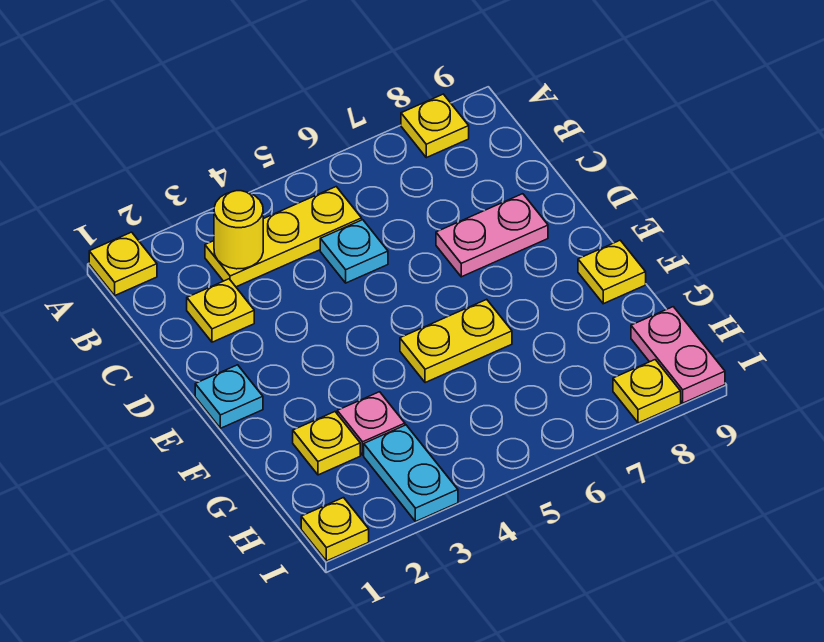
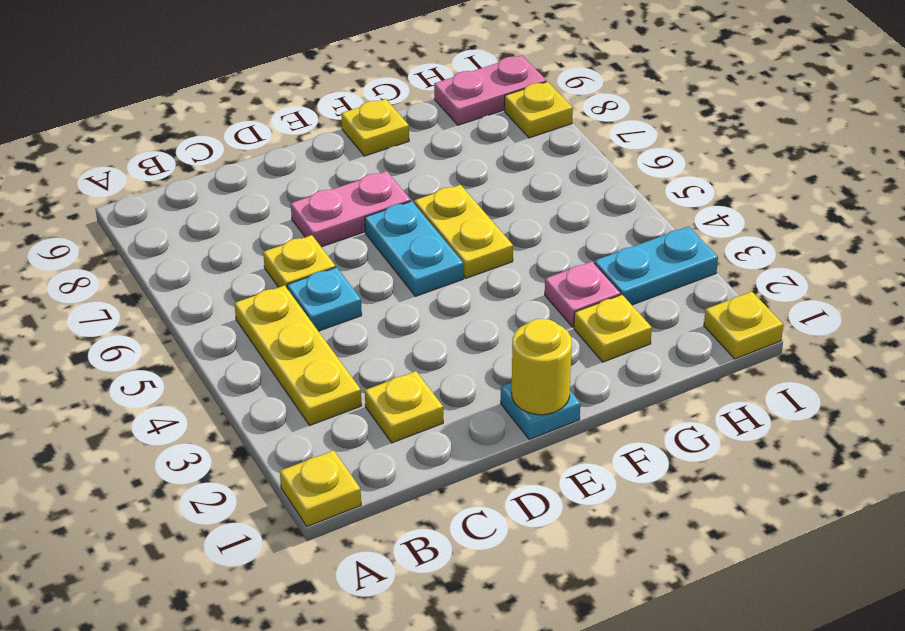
yellow 1x1 plate [401,94,469,158] -> yellow 1x1 plate moved to [263,235,336,289]
yellow 1x1 round brick [214,191,263,269] -> yellow 1x1 round brick moved to [512,319,572,415]
pink 1x2 plate [436,194,548,277] -> pink 1x2 plate turned to [291,171,411,247]
none -> cyan 1x2 plate [365,201,463,296]

